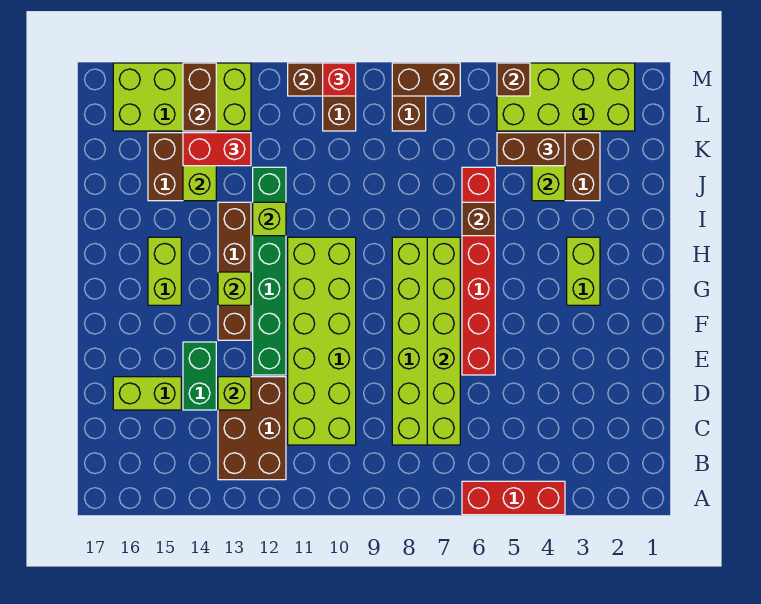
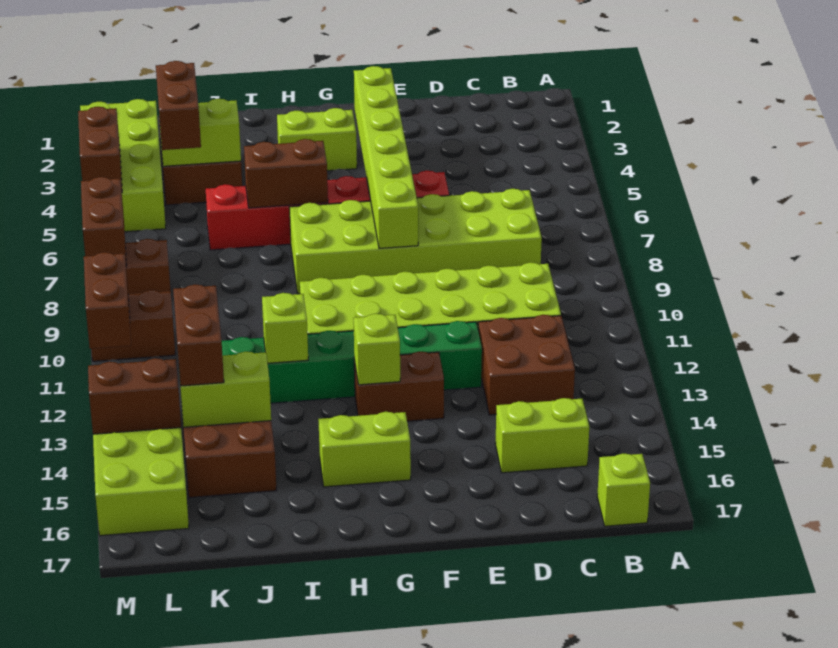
red 1x3 brick [462,481,565,515] -> none
brown 2x3 brick [218,377,286,480] -> brown 2x2 brick [478,315,575,415]
lime 1x6 brick [427,237,460,445] -> lime 1x6 brick turned to [354,66,418,248]
lime 1x1 brick [218,377,251,410] -> lime 1x1 brick moved to [597,454,650,526]
green 1x2 brick [183,342,216,410] -> none
lime 1x2 brick [113,377,181,410] -> lime 1x2 brick turned to [495,398,589,473]
brown 1x4 brick [218,202,251,340] -> brown 1x2 brick [354,352,444,421]
brown 1x1 brick [462,202,495,236] -> brown 1x2 brick [244,139,328,208]
red 1x2 brick [183,133,251,166] -> brown 1x2 brick [173,284,224,386]
brown 1x1 brick [497,63,530,96] -> brown 1x2 brick [78,107,122,191]
red 1x1 brick [323,63,356,96] -> none

